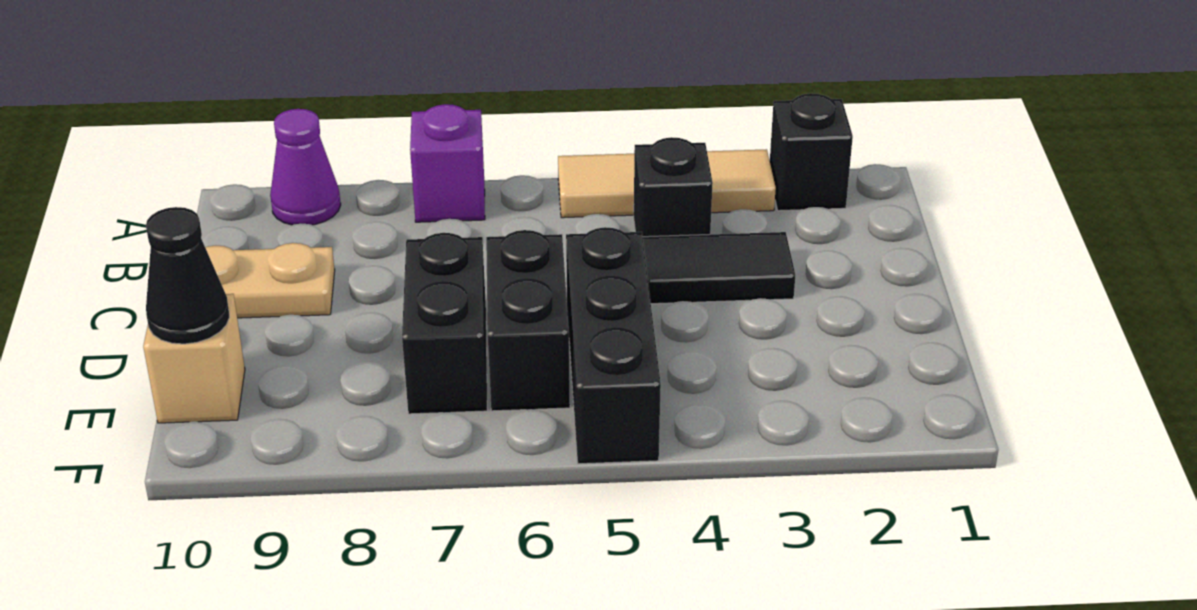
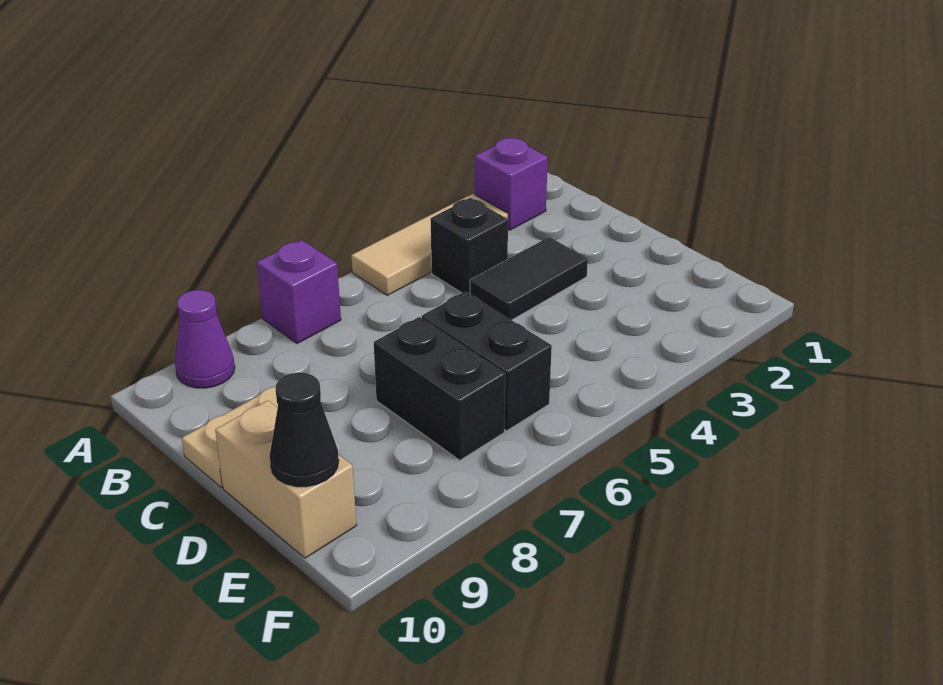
black 1x1 brick [770,93,853,211] -> purple 1x1 brick [475,138,548,230]
black 1x3 brick [566,227,661,464] -> none
tan 1x1 brick [143,294,245,423] -> tan 1x2 brick [215,400,357,558]

